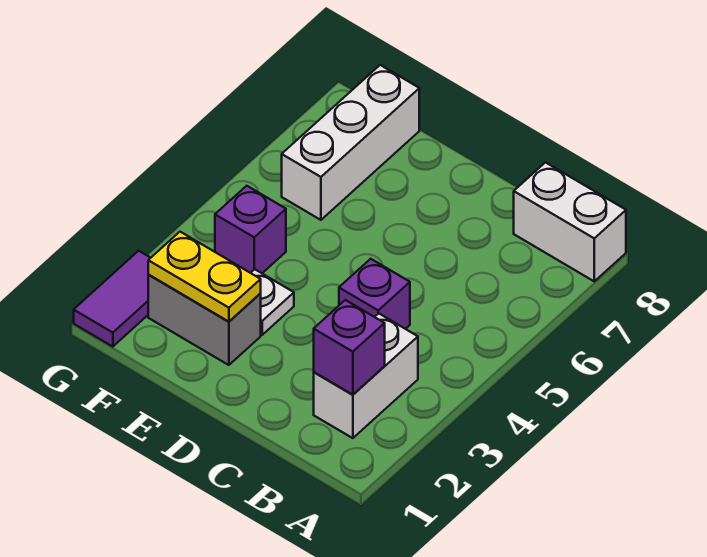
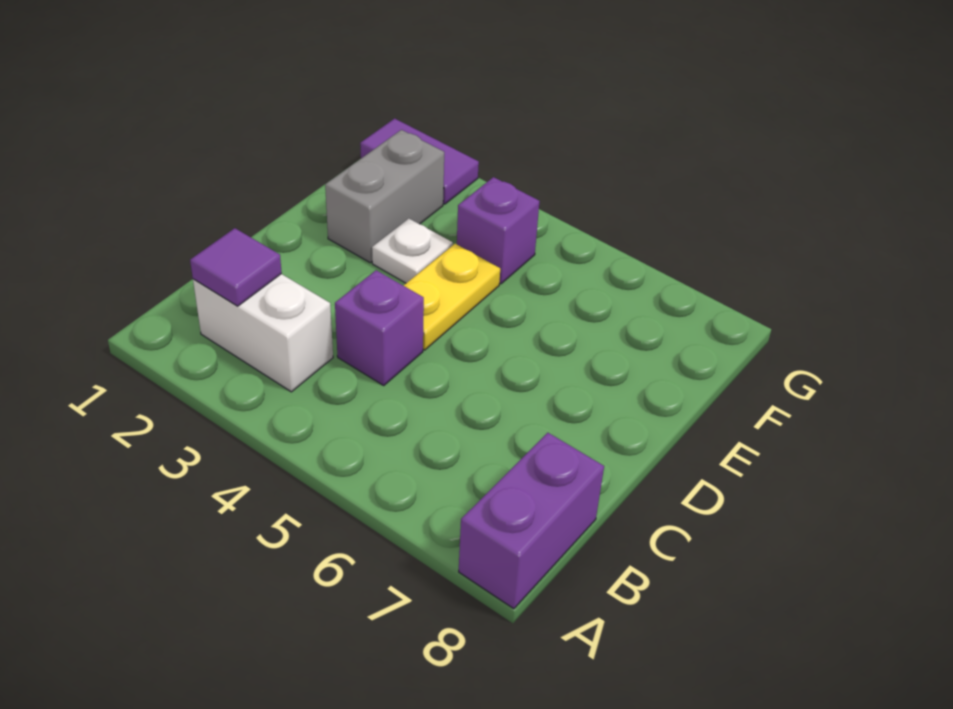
white 1x2 brick [514,163,626,281] -> purple 1x2 brick [459,433,604,609]
purple 1x1 brick [314,300,385,395] -> purple 1x1 tile [190,228,282,306]
yellow 1x2 plate [148,232,261,322] -> yellow 1x2 plate moved to [404,244,500,350]
white 1x3 brick [282,65,419,220] -> none

